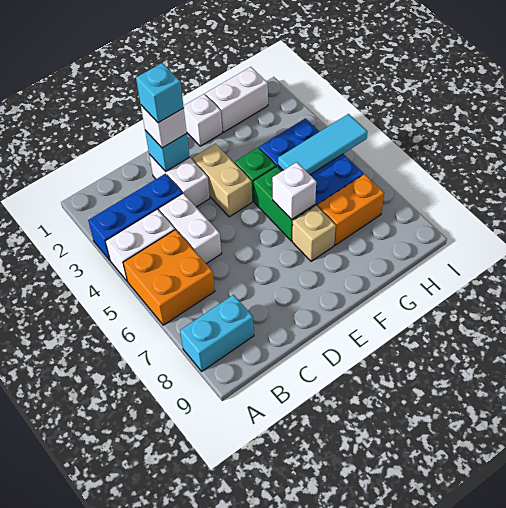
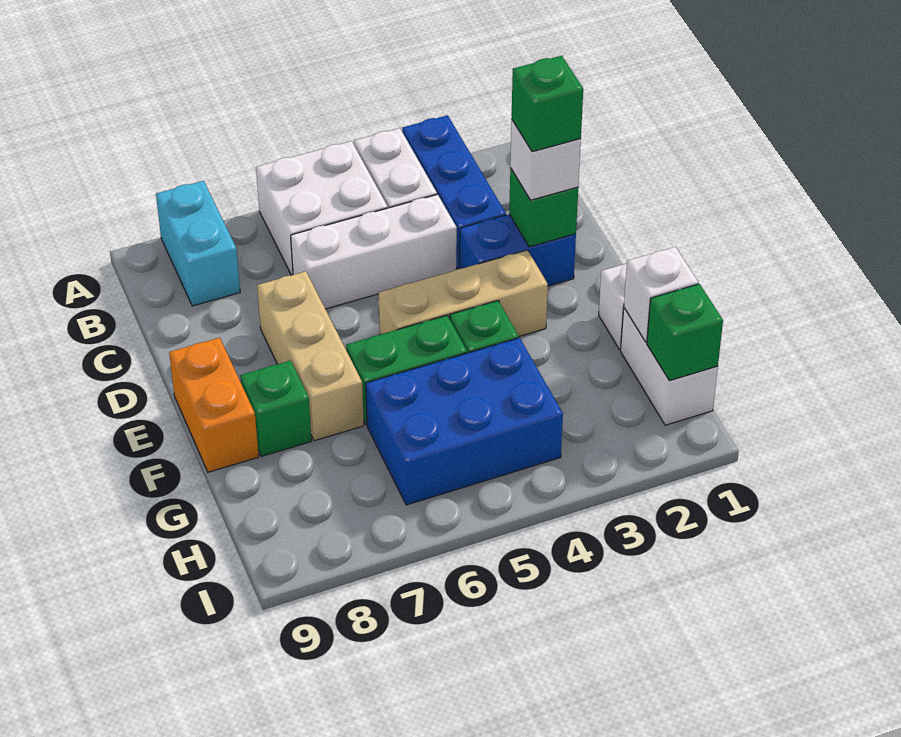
orange 2x2 brick [123,230,215,325] -> white 2x2 brick [256,141,388,275]
white 1x2 brick [159,193,222,264] -> white 1x3 brick [291,194,457,309]
white 1x2 brick [149,154,210,207] -> blue 1x2 brick [460,214,576,286]
cyan 1x1 brick [145,130,190,171] -> green 1x1 brick [509,168,578,247]
cyan 1x1 brick [136,63,184,123] -> green 1x1 brick [512,56,583,152]
tan 1x2 brick [192,144,252,217] -> tan 1x3 brick [379,250,548,336]
white 1x1 brick [272,162,316,220] -> white 1x1 brick moved to [624,247,698,342]
tan 1x1 brick [292,206,336,261] -> tan 1x3 brick [257,271,364,441]
none -> green 1x1 brick [240,361,311,456]
cyan 1x3 tile [278,114,367,175] -> none
orange 1x2 brick [317,174,384,245] -> orange 1x2 brick moved to [169,338,259,472]
none -> green 1x1 brick [647,284,723,381]

